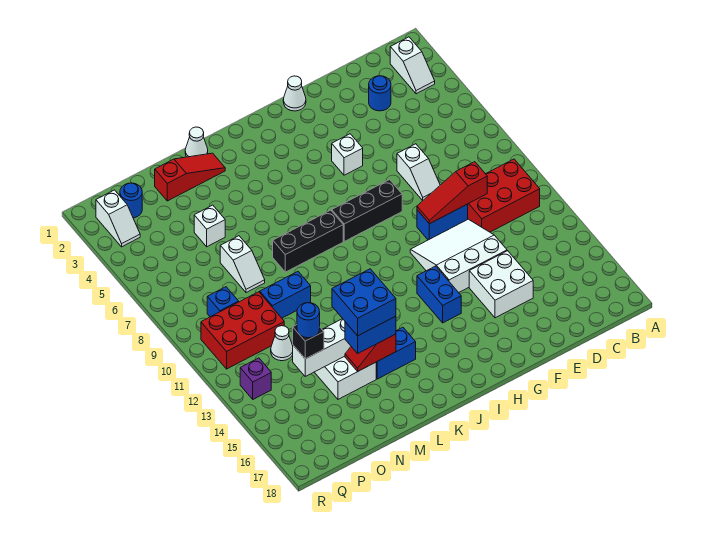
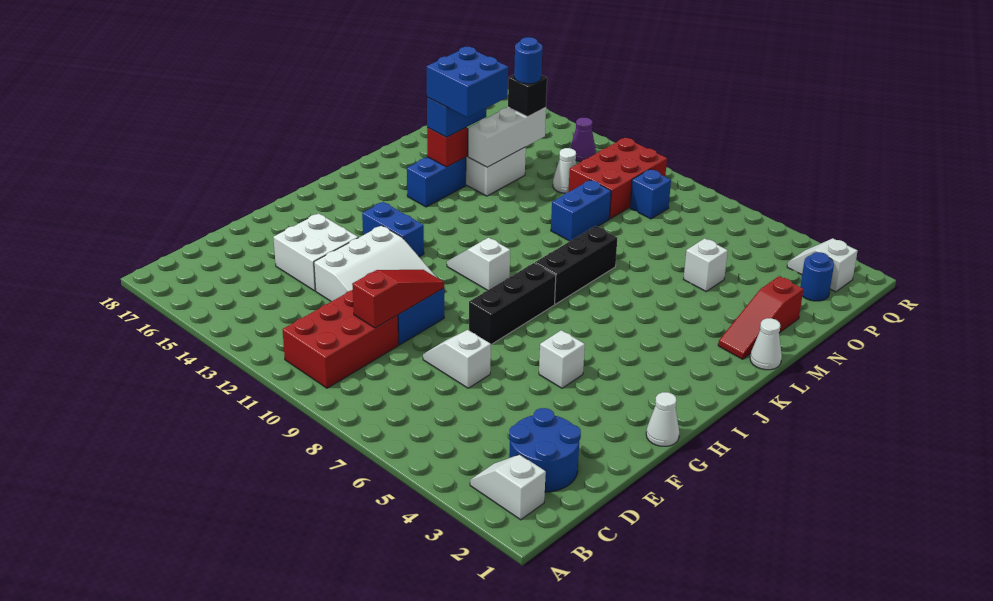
blue 1x1 round brick [369,76,391,111] -> blue 2x2 round brick [509,408,581,492]
white 1x2 slope [220,236,265,293] -> white 1x2 slope moved to [447,238,510,290]
purple 1x1 brick [240,358,271,399] -> purple 1x1 cone [570,118,596,162]

